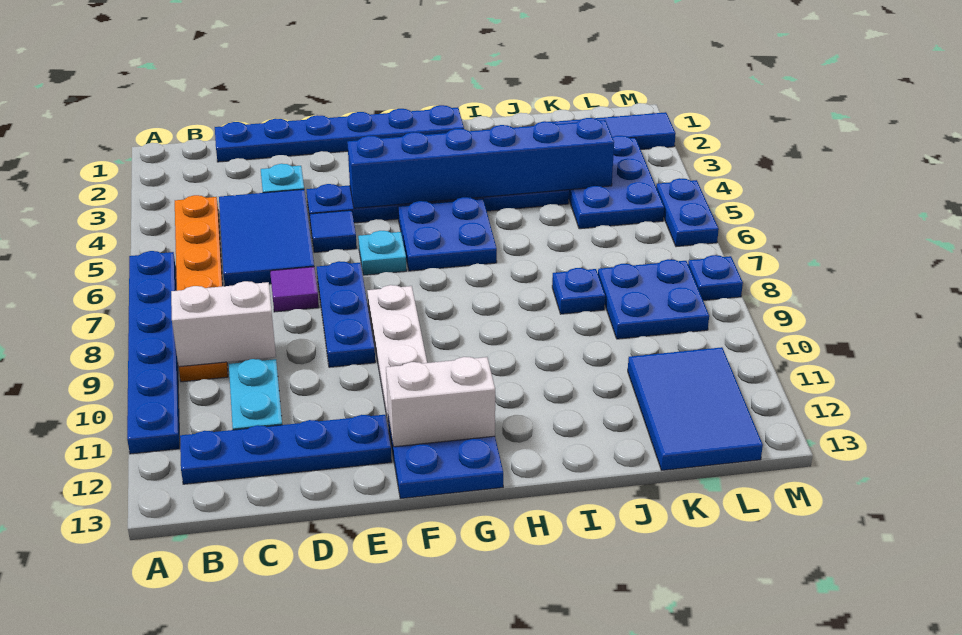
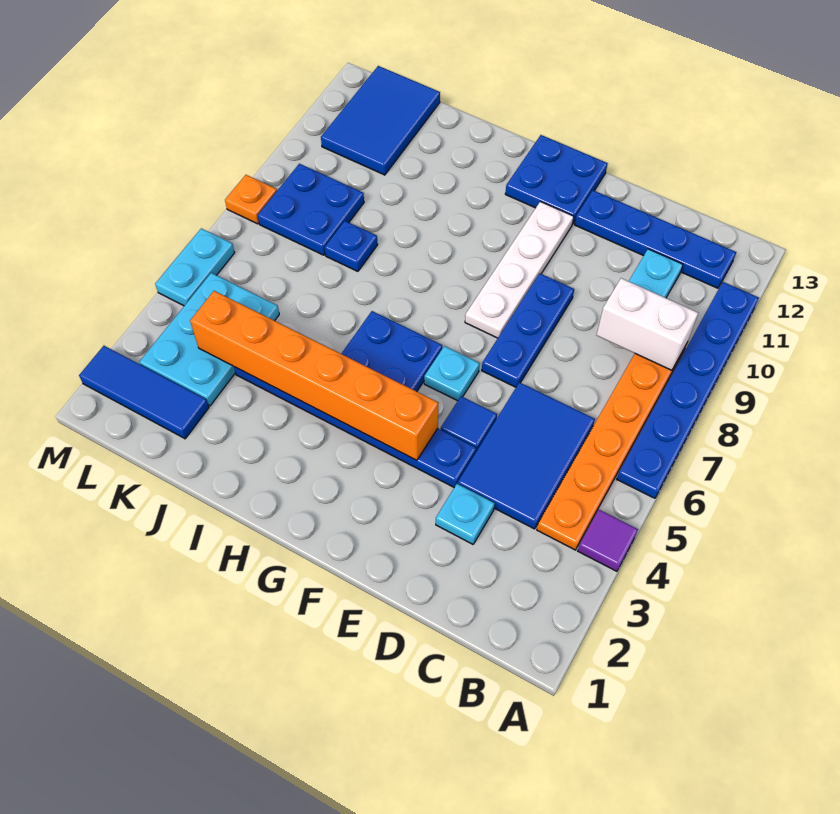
blue 1x6 plate [215,105,464,162] -> none
purple 1x1 tile [270,267,319,312] -> purple 1x1 tile moved to [578,510,638,571]
blue 1x6 brick [347,118,614,208] -> orange 1x6 brick [190,291,439,460]
white 1x2 brick [386,357,495,447] -> none
blue 2x3 plate [569,136,664,229] -> cyan 2x3 plate [139,273,279,406]
blue 1x2 plate [656,178,719,247] -> cyan 1x2 plate [155,228,235,306]
blue 1x1 plate [688,255,743,301] -> orange 1x1 plate [225,175,277,224]

